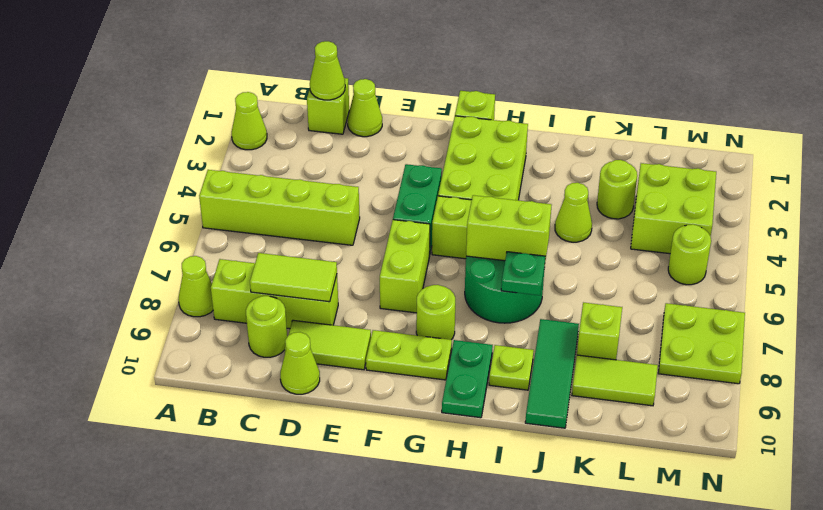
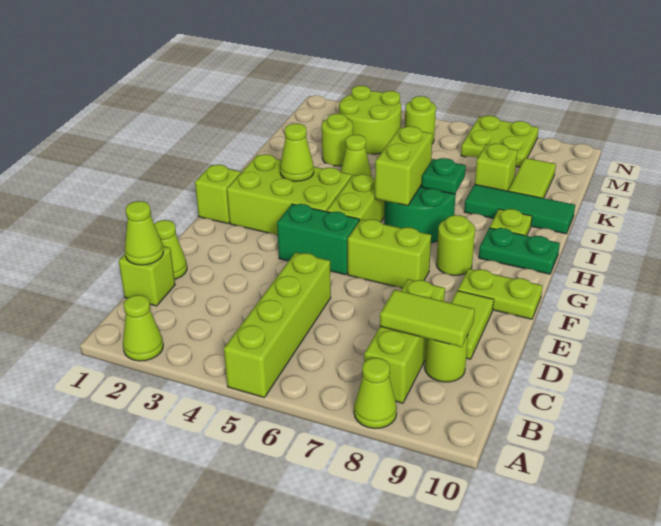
lime 1x2 tile [250,253,337,302] -> lime 1x2 tile turned to [380,290,475,347]
lime 1x1 cone [280,332,320,394] -> lime 1x1 cone moved to [280,124,314,181]
lime 1x2 plate [366,330,452,380] -> lime 1x2 plate turned to [458,269,542,319]
lime 2x2 brick [631,163,716,254] -> lime 2x2 round brick [339,86,401,154]

